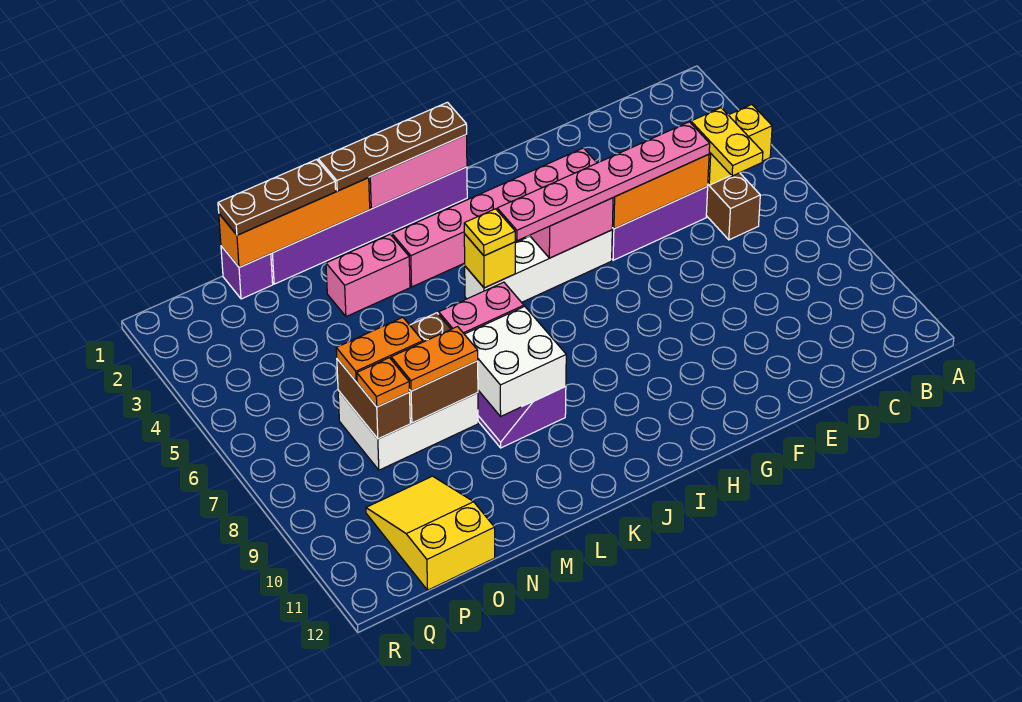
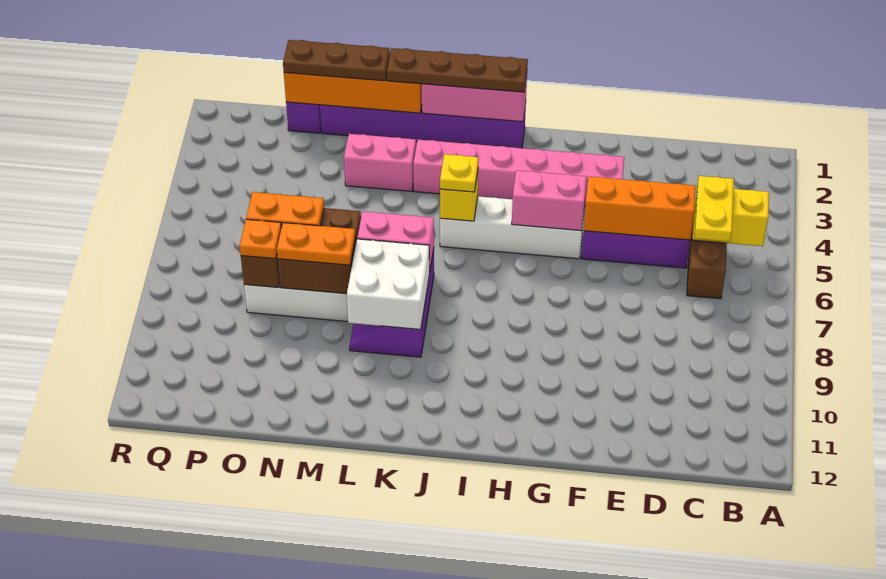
pink 1x6 plate [497,122,710,241] -> none
yellow 2x3 slope [366,476,495,590] -> none

